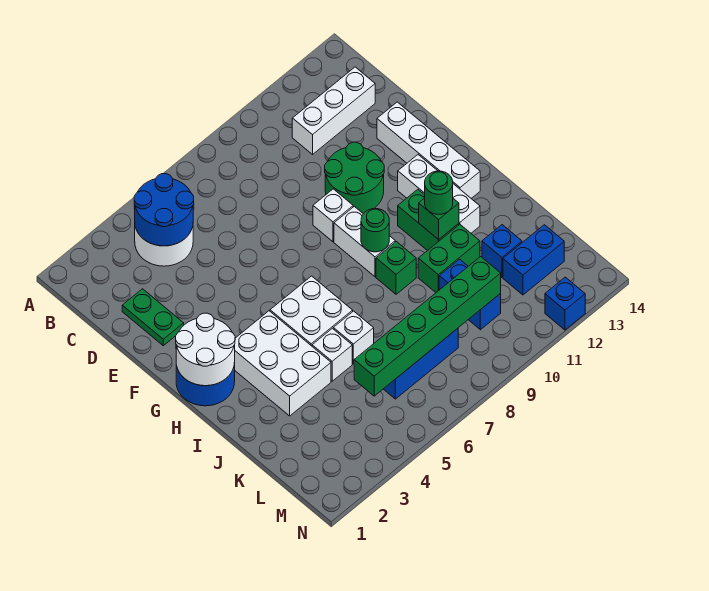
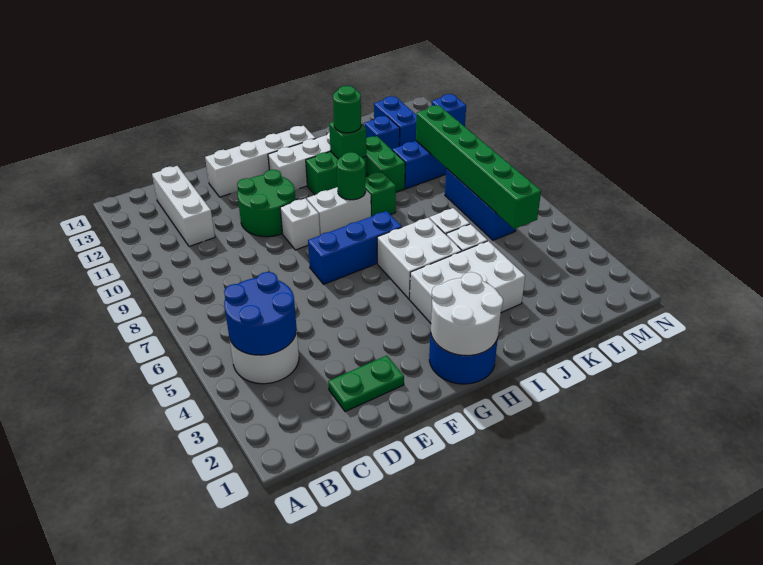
none -> blue 1x3 brick [308,211,402,284]

